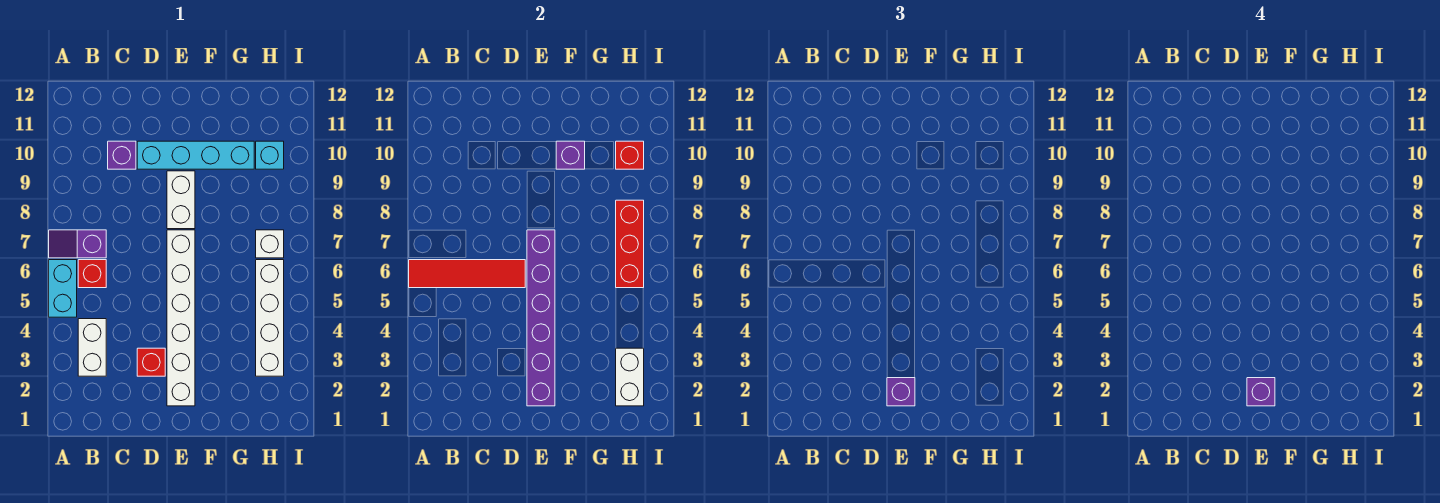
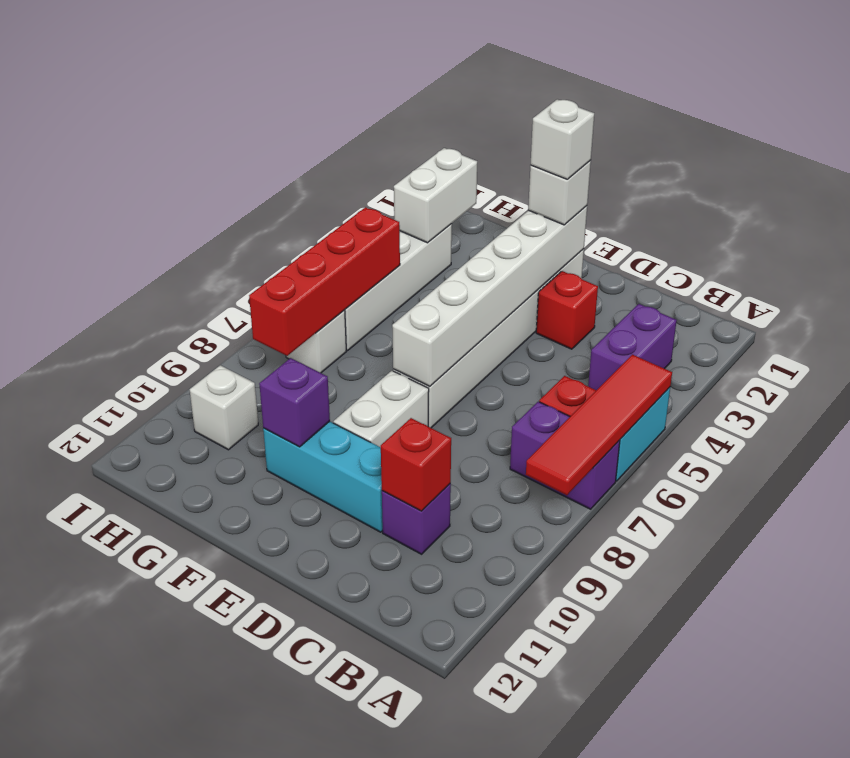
red 1x4 tile [409,260,525,288] -> red 1x4 tile turned to [526,355,672,495]
purple 1x2 slope [49,230,106,258] -> purple 1x2 brick [510,402,620,509]
white 1x2 brick [78,319,106,376] -> purple 1x2 brick [588,304,677,390]
cyan 1x4 brick [137,141,254,169] -> cyan 1x3 brick [263,421,383,532]
purple 1x6 brick [527,230,555,406] -> white 1x6 brick [392,206,587,387]
purple 1x1 brick [887,378,915,406] -> white 1x1 brick [528,160,591,225]
purple 1x1 brick [1247,378,1275,406] -> white 1x1 brick [531,99,594,179]
red 1x3 brick [616,200,644,288] -> red 1x4 brick [249,207,400,356]
cyan 1x1 brick [256,141,284,169] -> white 1x1 brick [190,365,258,450]
red 1x1 brick [616,141,644,169] -> red 1x1 brick moved to [381,418,451,511]

